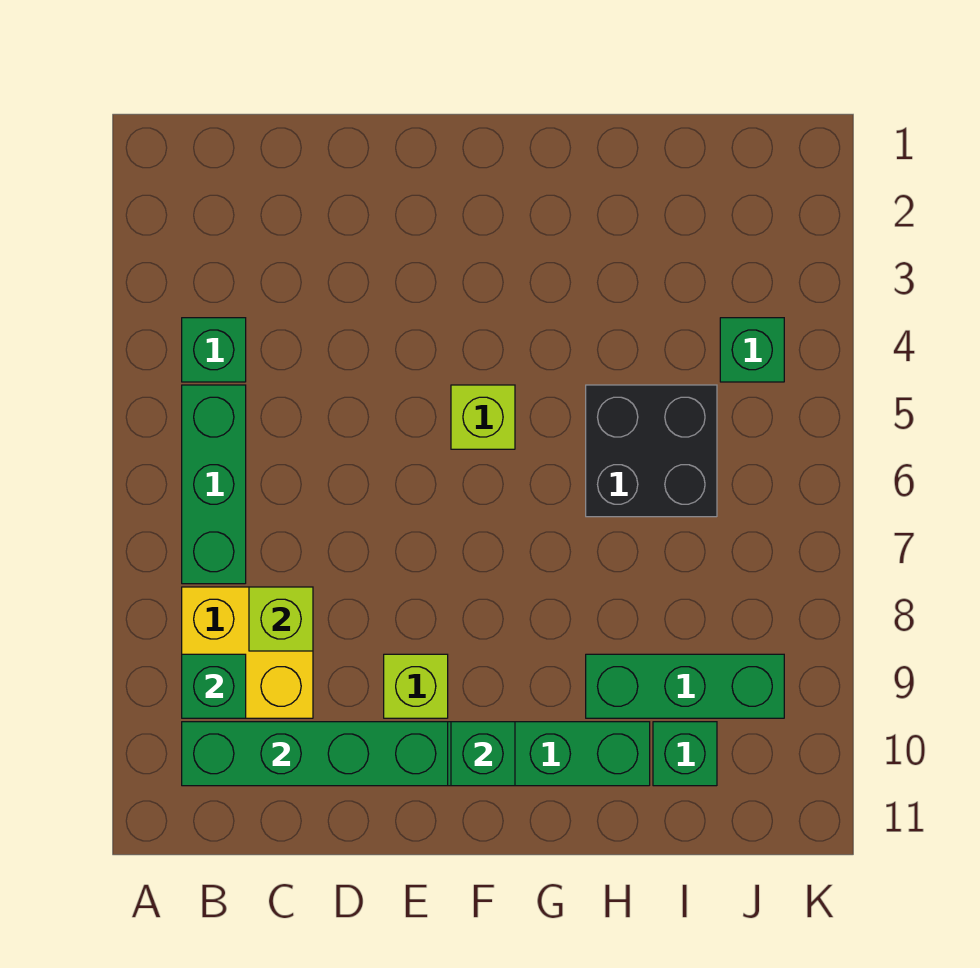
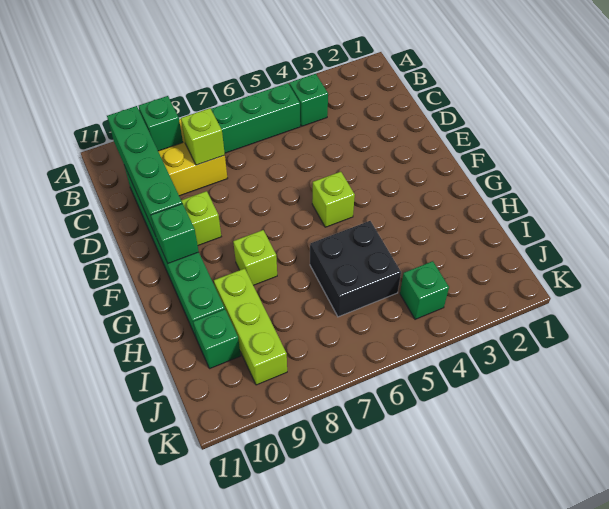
none -> lime 1x1 brick [233,230,277,285]
green 1x3 brick [586,654,784,718] -> lime 1x3 brick [214,268,287,385]

